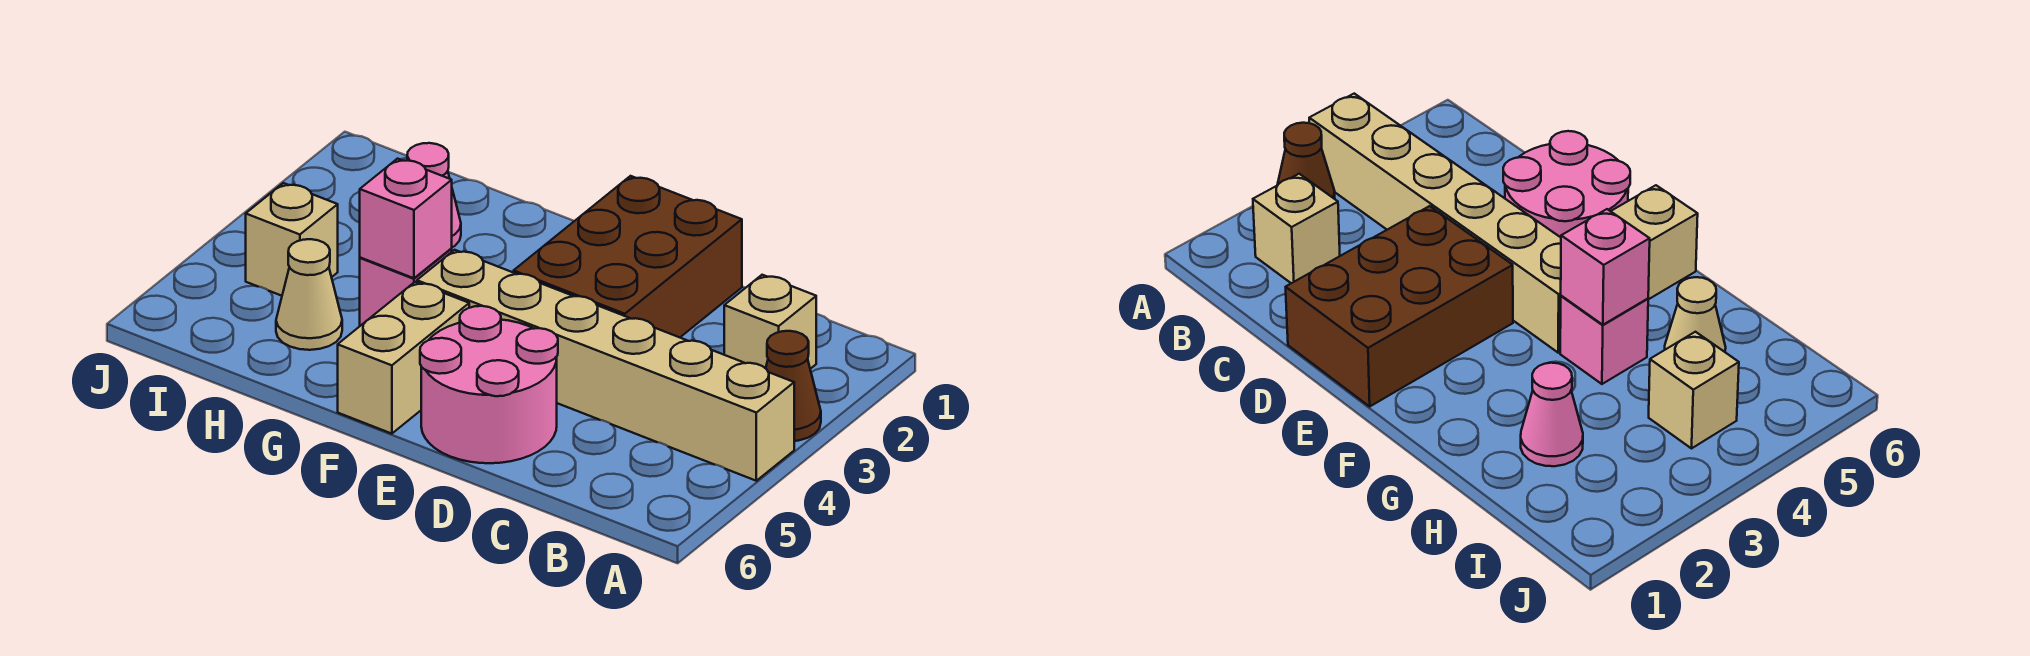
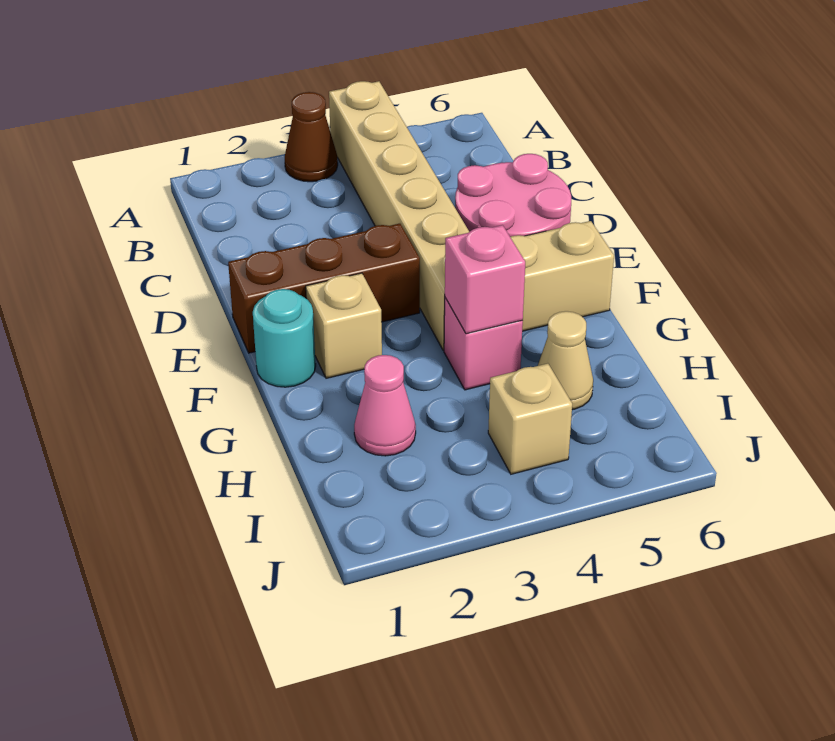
tan 1x1 brick [724,275,816,369] -> tan 1x1 brick moved to [306,273,382,378]
brown 2x3 brick [514,176,742,337] -> brown 1x3 brick [228,224,420,353]
none -> cyan 1x1 round brick [253,289,316,387]

